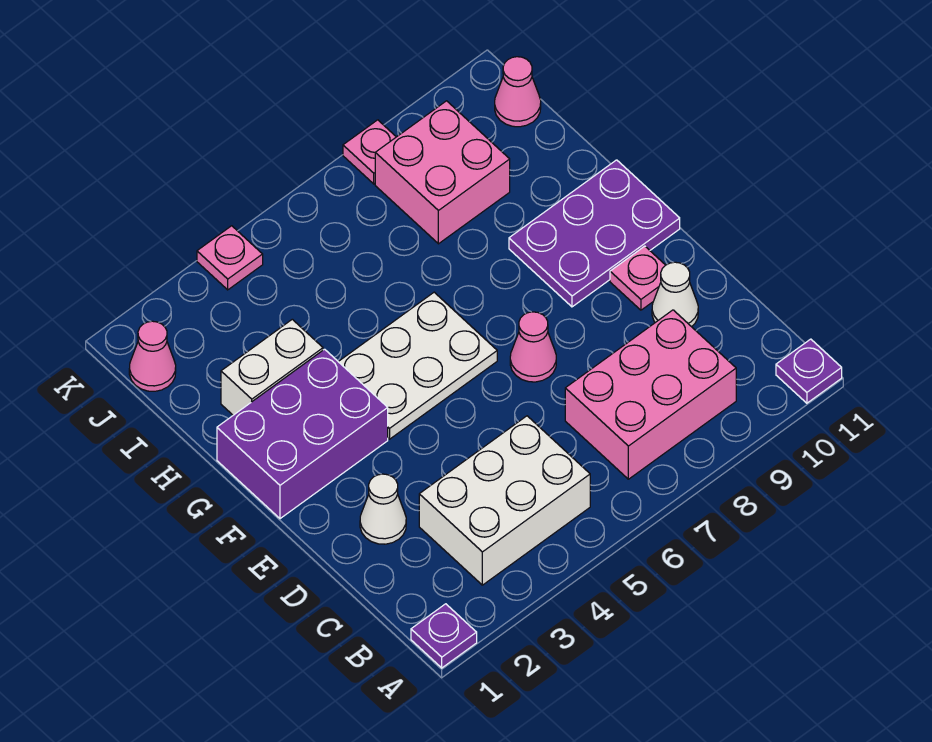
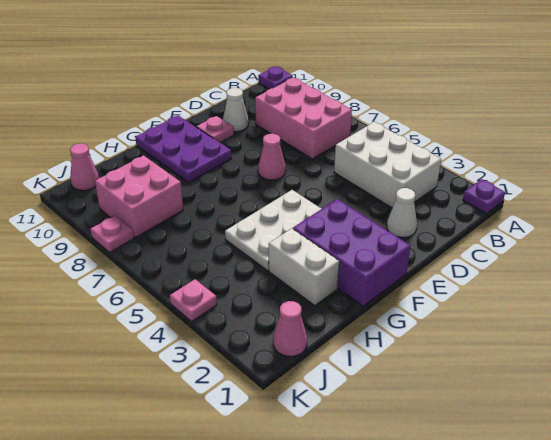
white 2x3 plate [338,292,497,439] -> white 2x3 plate turned to [225,190,321,271]

